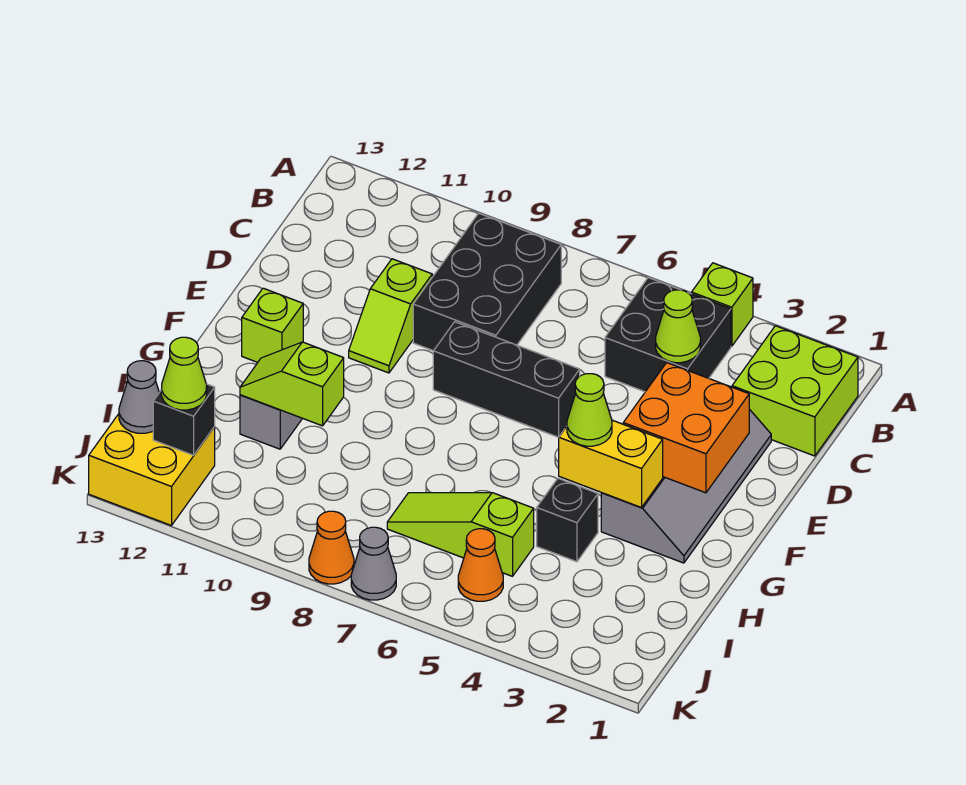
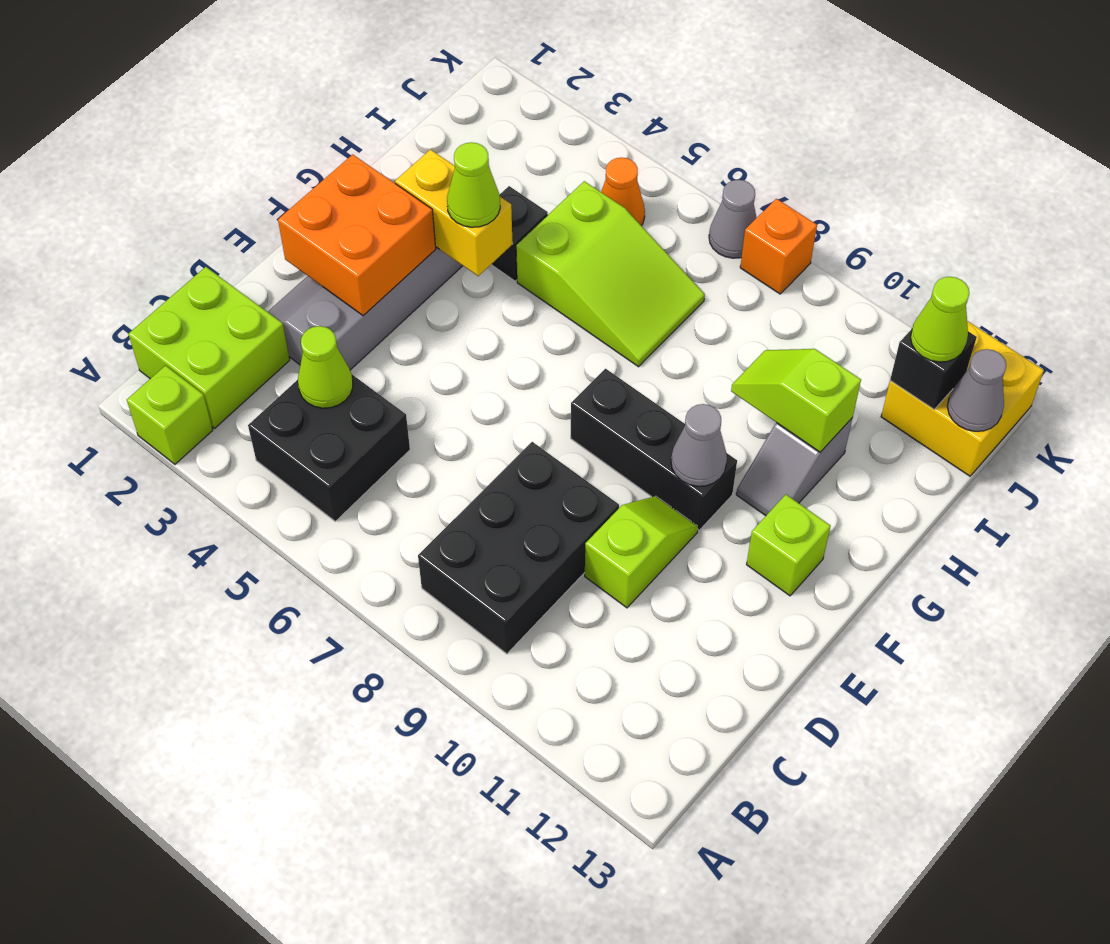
lime 1x1 brick [692,263,753,346] -> lime 1x1 brick moved to [127,366,213,464]
black 1x3 brick [433,322,580,437] -> black 1x3 brick moved to [571,369,737,530]
none -> grey 1x1 cone [671,404,727,486]
lime 1x2 slope [240,342,344,426] -> lime 1x2 slope turned to [731,349,861,452]
lime 1x3 slope [387,493,534,576] -> lime 2x3 slope [516,181,705,367]
orange 1x1 cone [309,511,354,584] -> orange 1x1 brick [740,199,817,294]

